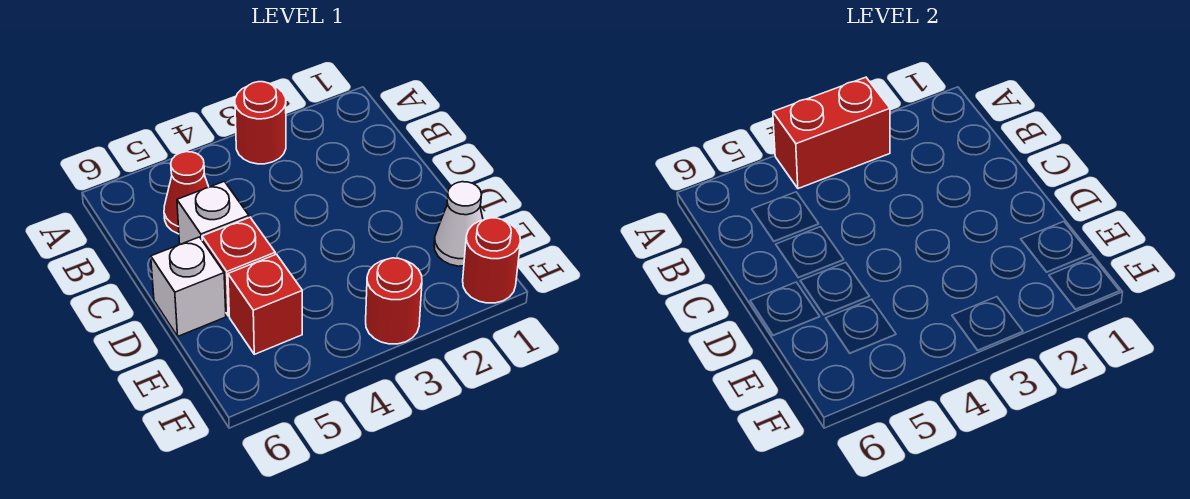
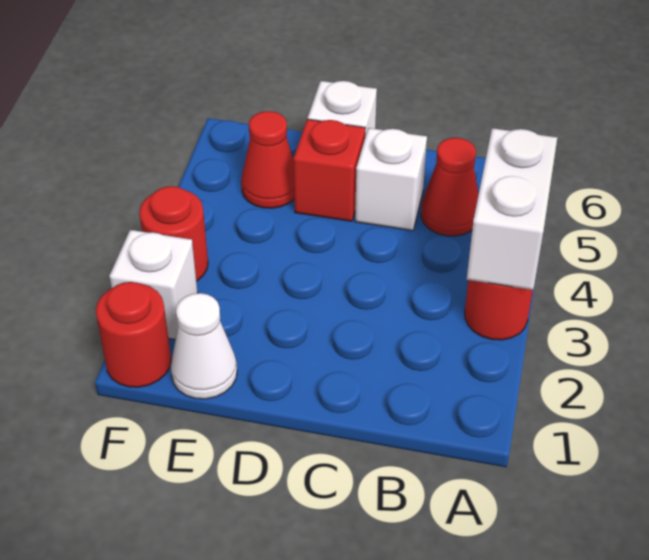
red 1x2 brick [773,77,890,189] -> white 1x2 brick [467,128,557,290]
red 1x1 brick [228,254,302,354] -> red 1x1 cone [241,111,294,208]
none -> white 1x1 brick [109,230,198,339]

